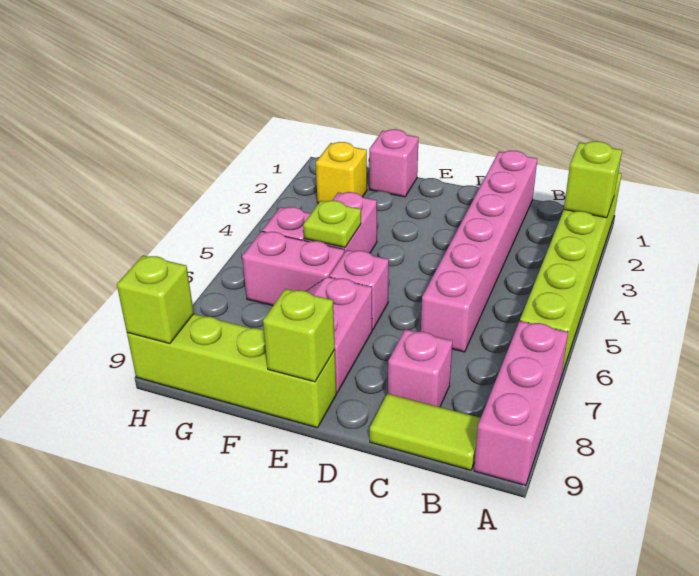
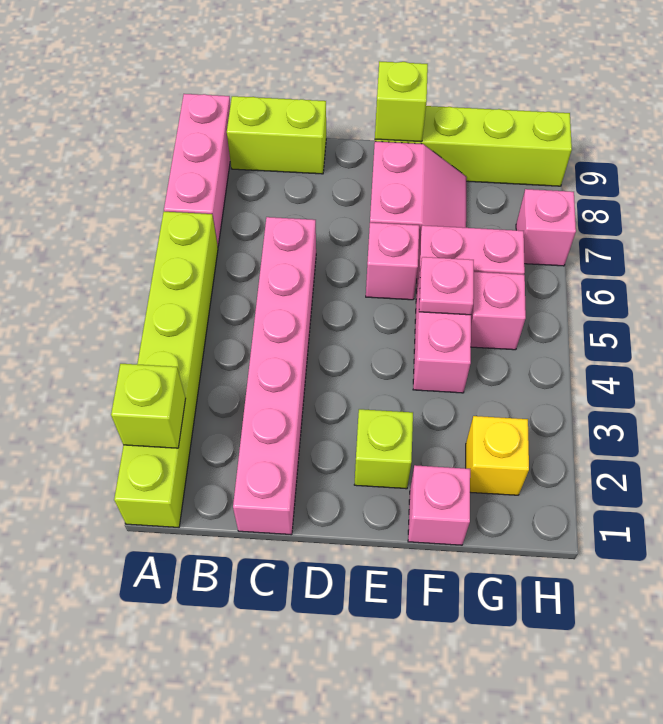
lime 1x2 tile [370,393,481,470] -> lime 1x2 brick [227,96,326,174]
pink 1x1 brick [388,329,452,407] -> pink 1x1 brick moved to [516,189,576,266]
lime 1x1 plate [303,201,361,248] -> pink 1x1 plate [419,257,474,315]
lime 1x1 brick [117,255,194,344] -> lime 1x1 brick moved to [354,409,413,489]

